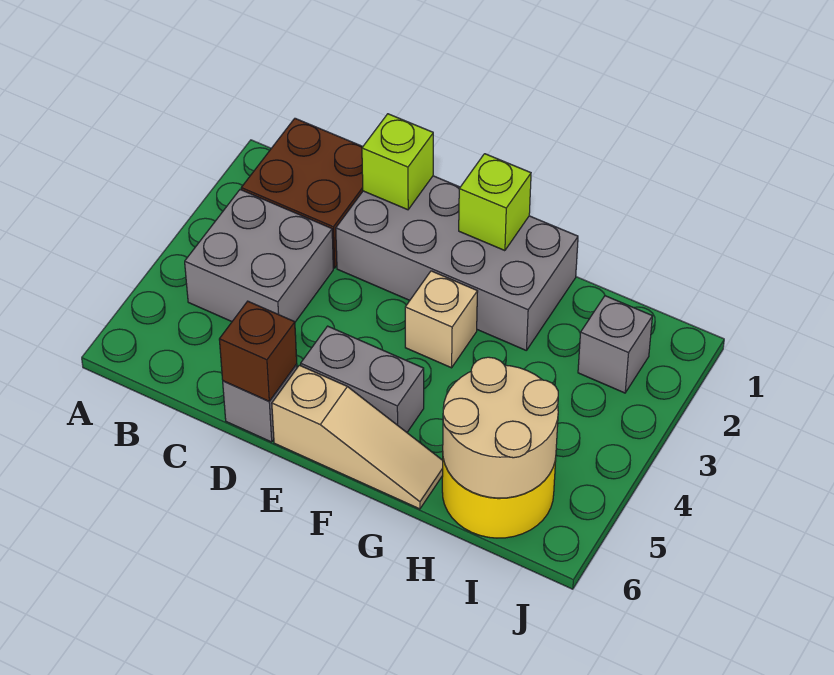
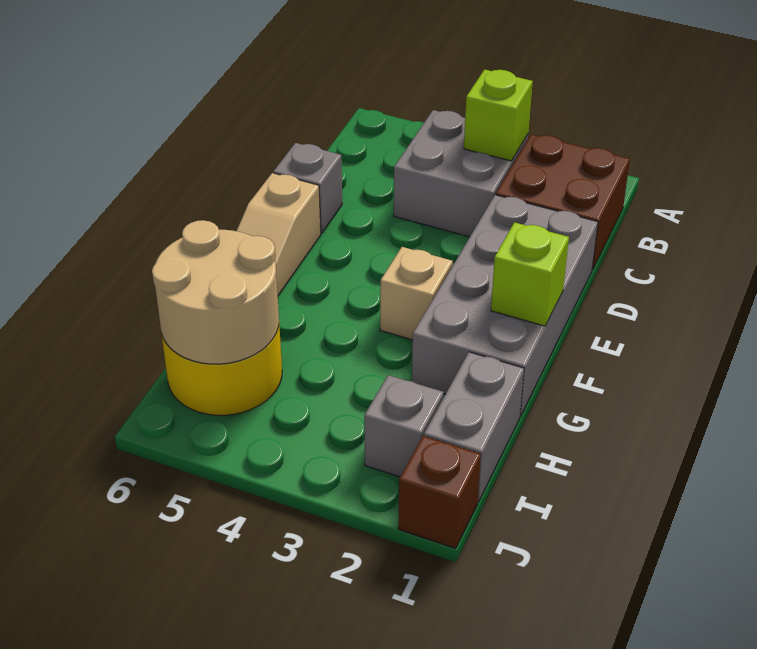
lime 1x1 brick [362,114,433,210] -> lime 1x1 brick moved to [464,69,533,161]
brown 1x1 brick [219,301,297,401] -> brown 1x1 brick moved to [398,436,481,548]
grey 1x2 brick [301,326,424,432] -> grey 1x2 brick moved to [424,352,524,502]

